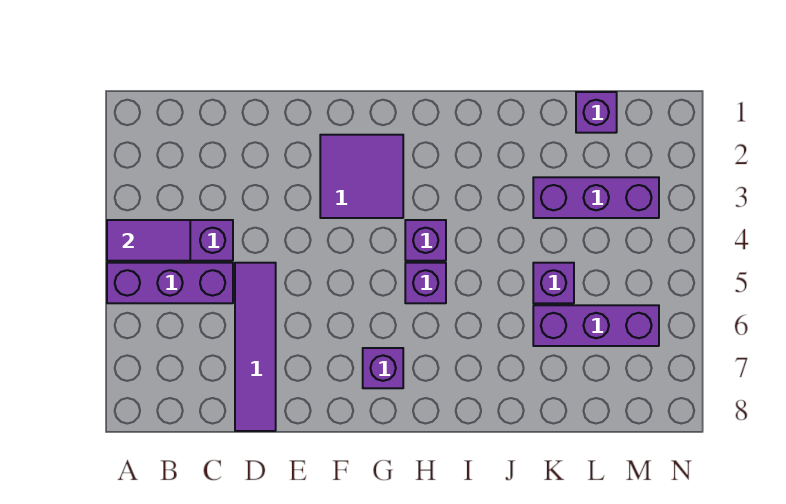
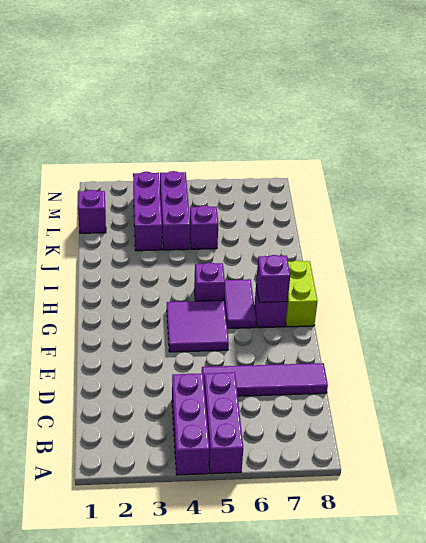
purple 1x2 tile [107,220,190,261] -> purple 1x2 tile moved to [224,279,256,328]
purple 2x2 tile [320,135,403,218] -> purple 2x2 tile moved to [167,300,229,352]
none -> lime 1x2 brick [286,260,318,327]
purple 1x1 brick [405,220,446,261] -> purple 1x1 brick moved to [256,255,290,302]
purple 1x3 brick [533,305,659,346] -> purple 1x3 brick moved to [160,171,190,250]

